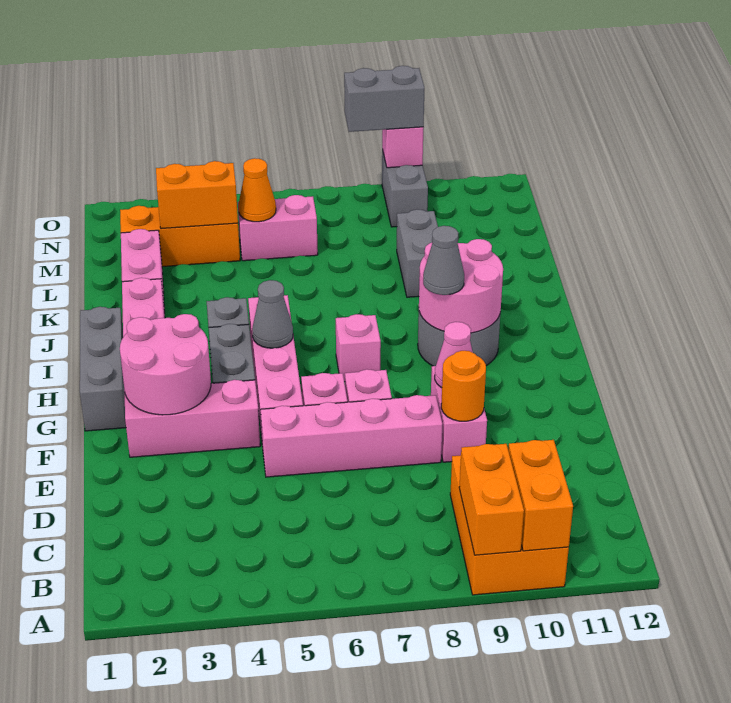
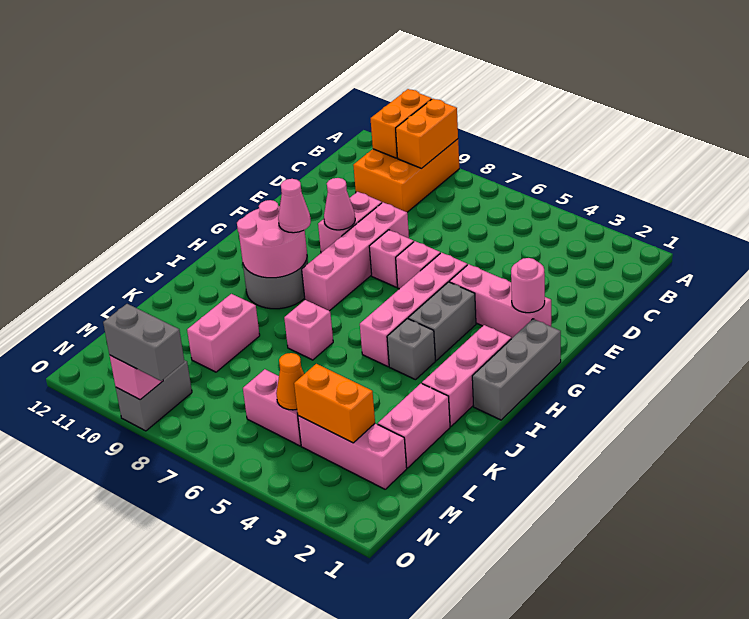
pink 1x4 brick [261,395,442,477] -> pink 1x4 brick turned to [302,202,409,311]
orange 1x1 round brick [441,351,486,421] -> none
pink 2x2 round brick [120,314,211,415] -> pink 1x1 round brick [511,258,545,313]
grey 1x1 cone [252,280,293,348] -> none
pink 1x1 brick [336,314,381,382] -> pink 1x1 brick moved to [284,300,333,360]
grey 1x1 cone [423,226,464,295] -> pink 1x1 cone [278,179,311,233]
grey 1x2 brick [397,209,438,297] -> pink 1x2 brick [187,294,260,372]
orange 1x3 brick [120,206,240,267] -> pink 1x3 brick [298,416,407,489]

